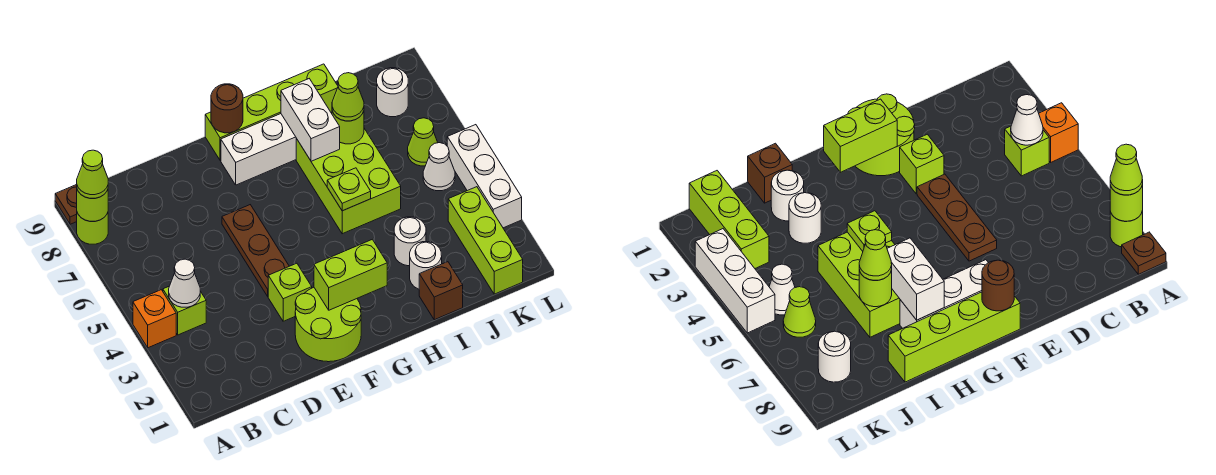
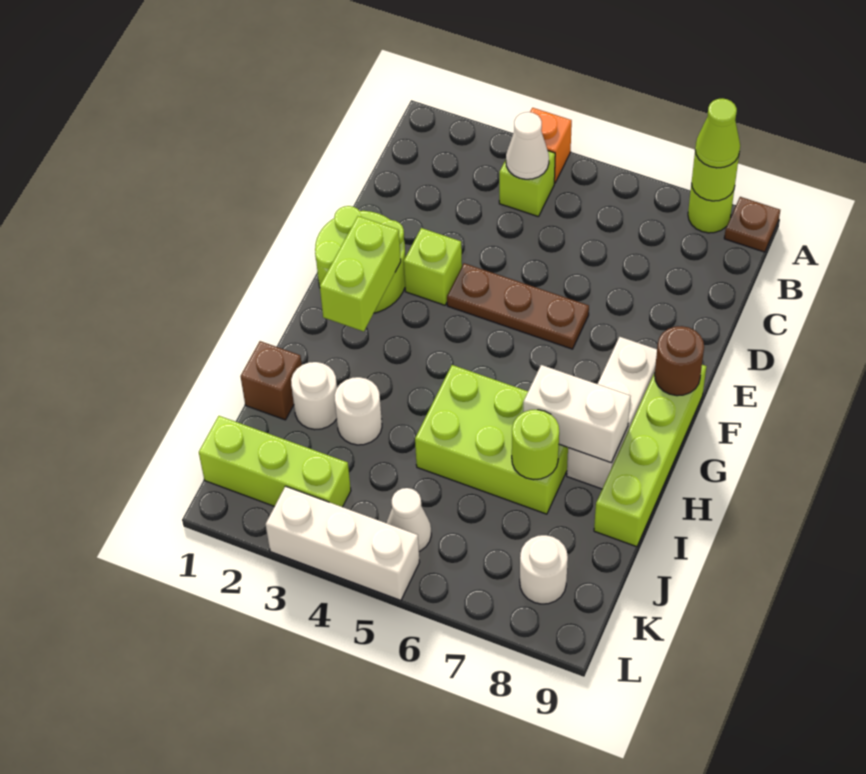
lime 1x1 plate [327,168,371,211] -> none
lime 1x1 cone [332,73,364,121] -> none
lime 1x1 cone [408,118,438,166] -> none

